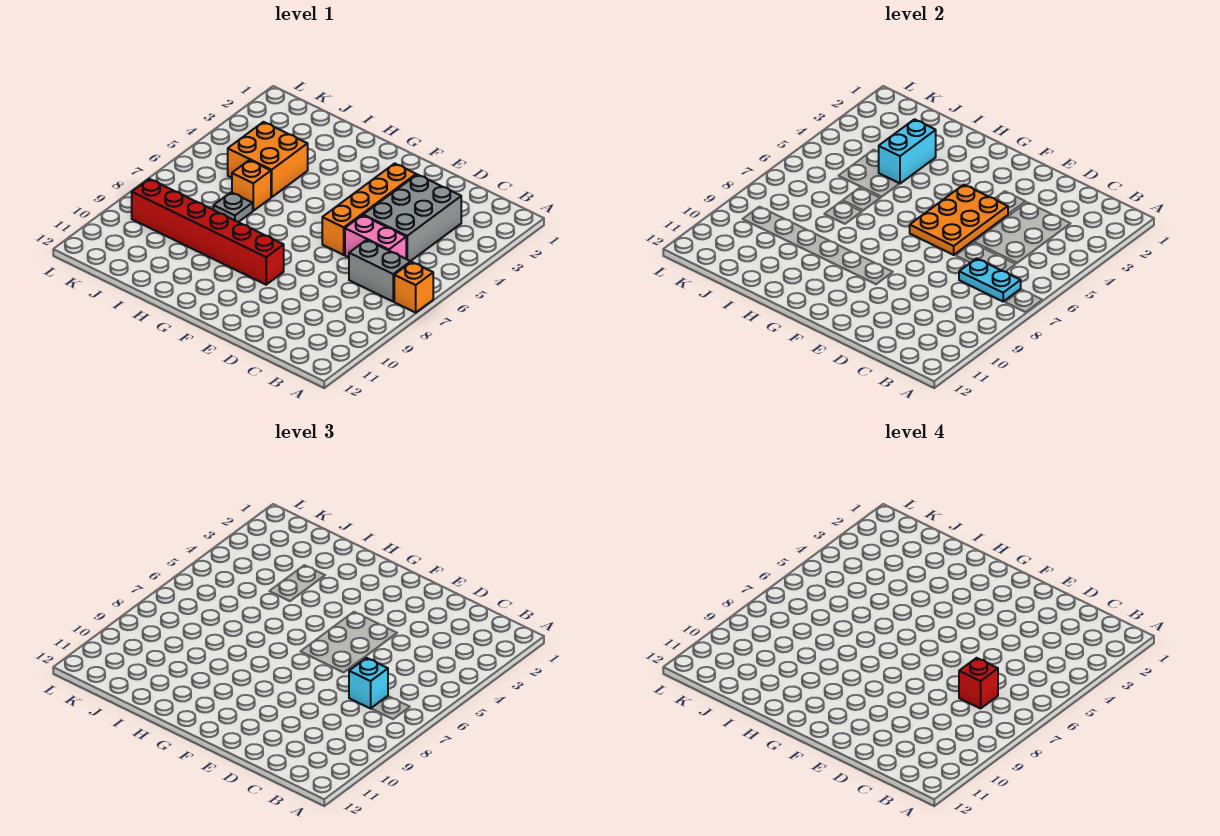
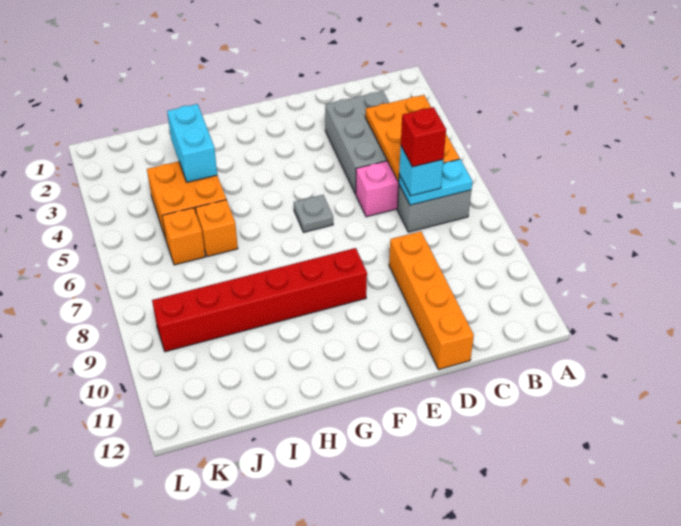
orange 1x1 brick [394,262,433,313] -> orange 1x1 brick moved to [162,208,205,265]
orange 1x4 brick [322,163,416,255] -> orange 1x4 brick moved to [389,231,474,370]
orange 2x3 plate [910,185,1008,255] -> orange 2x3 plate moved to [365,95,460,182]
grey 1x1 plate [214,192,253,222] -> grey 1x1 plate moved to [294,195,333,232]

